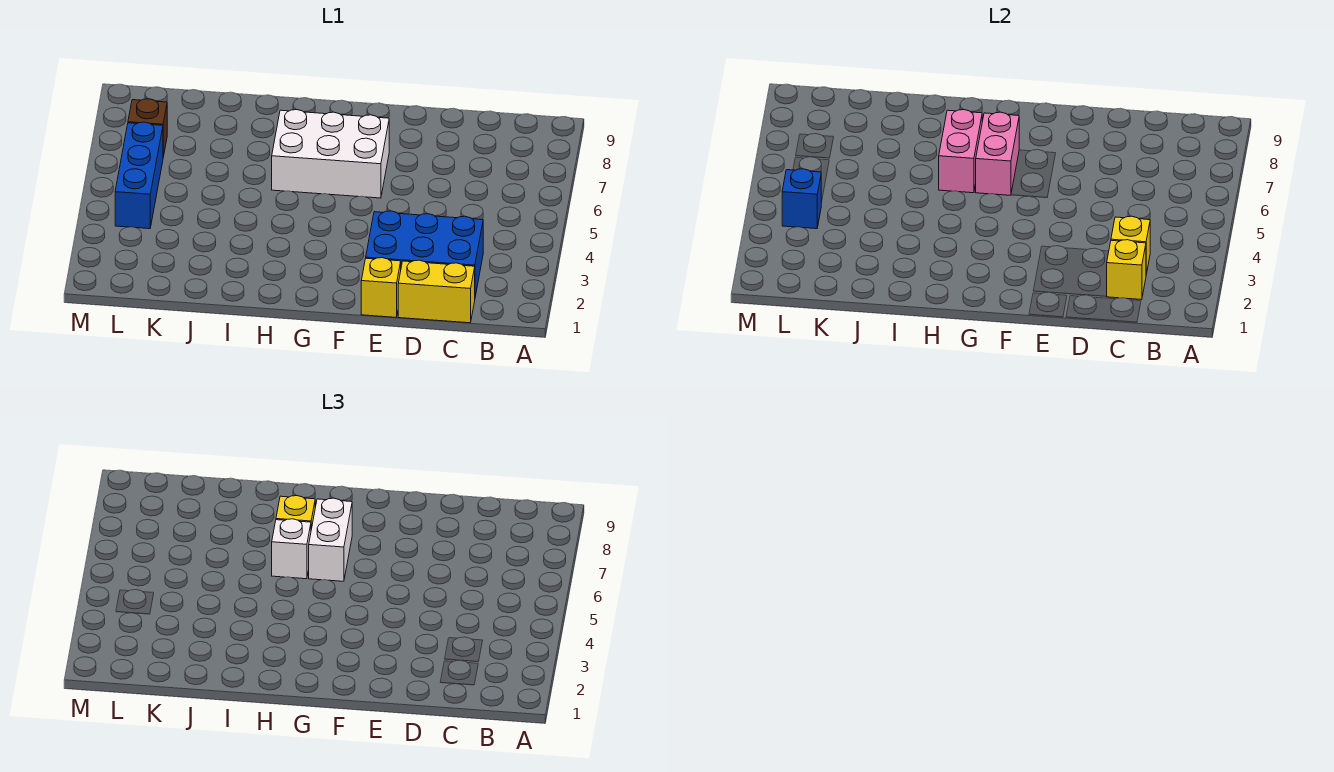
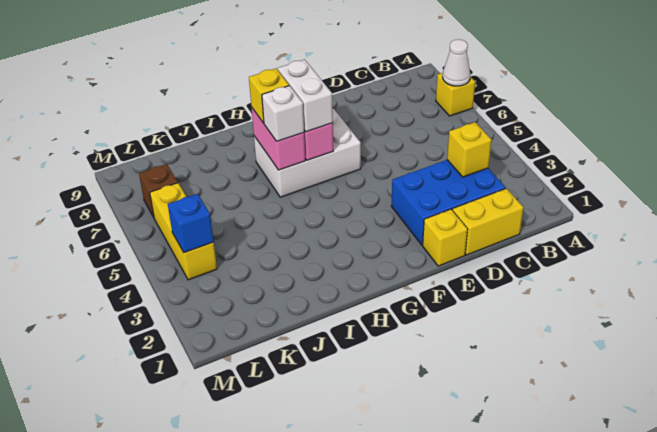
none -> white 1x1 cone [443,39,470,86]
yellow 1x1 brick [1106,240,1146,300] -> yellow 1x1 brick moved to [436,73,475,116]
blue 1x3 brick [115,122,163,229] -> yellow 1x3 brick [150,183,217,280]

